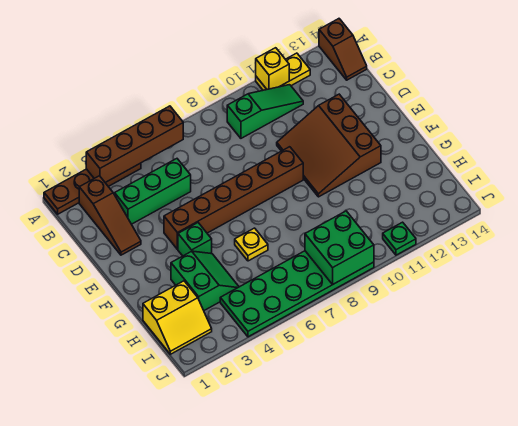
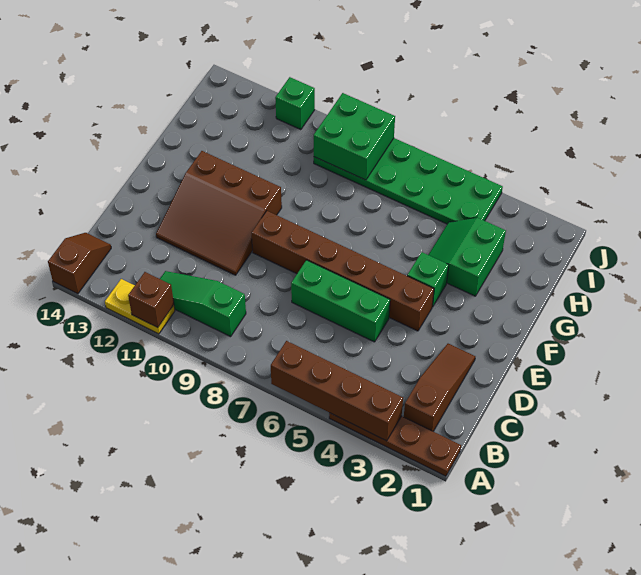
yellow 1x1 brick [256,48,289,89] -> brown 1x1 brick [128,272,174,327]
green 1x3 brick [115,159,191,224] -> green 1x3 brick moved to [291,260,390,342]
brown 3x3 slope [277,94,381,197] -> brown 3x3 slope turned to [156,151,282,275]
yellow 1x1 plate [235,228,268,261] -> none
yellow 2x2 slope [143,281,212,354] -> none
green 1x1 plate [383,222,416,255] -> green 1x1 brick [275,77,315,130]

